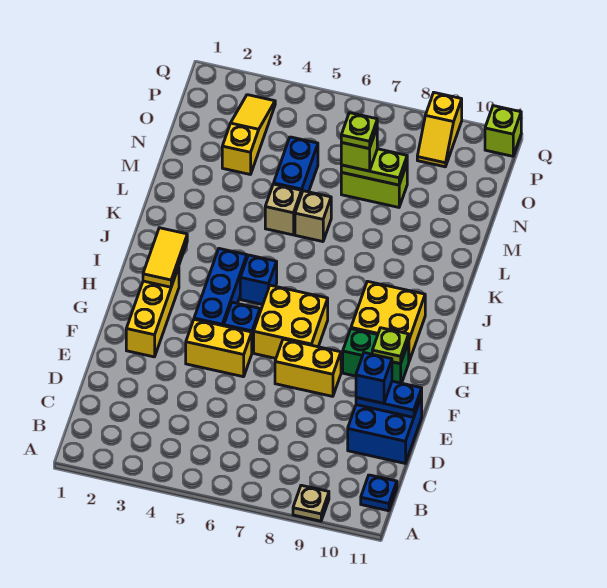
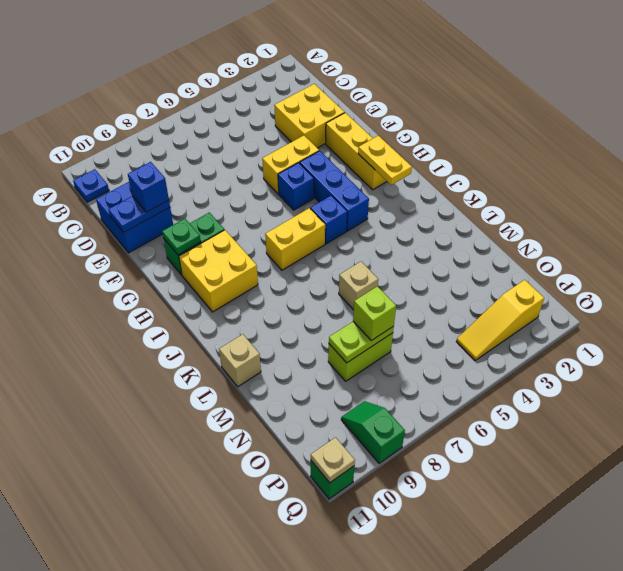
tan 1x1 plate [293,485,329,521] -> tan 1x1 plate moved to [311,437,355,483]
yellow 1x2 brick [275,339,341,396] -> yellow 1x2 brick moved to [265,208,325,270]
yellow 2x2 brick [254,285,328,358] -> yellow 2x2 brick moved to [274,84,345,148]
lime 1x1 plate [372,328,409,364] -> green 1x1 plate [162,219,201,255]
yellow 1x2 tile [143,228,187,287] -> yellow 1x2 plate [358,136,412,185]
tan 1x1 brick [265,184,301,235] -> tan 1x1 brick moved to [219,334,261,387]
blue 1x2 brick [274,137,318,194] -> none
yellow 1x3 slope [222,95,275,175] -> yellow 1x3 slope turned to [456,280,544,361]
lime 1x1 plate [341,113,377,149] -> none
yellow 1x2 slope [417,93,462,167] -> green 1x2 slope [341,401,405,464]
lime 1x1 brick [485,106,521,156] -> green 1x1 brick [311,461,354,499]

